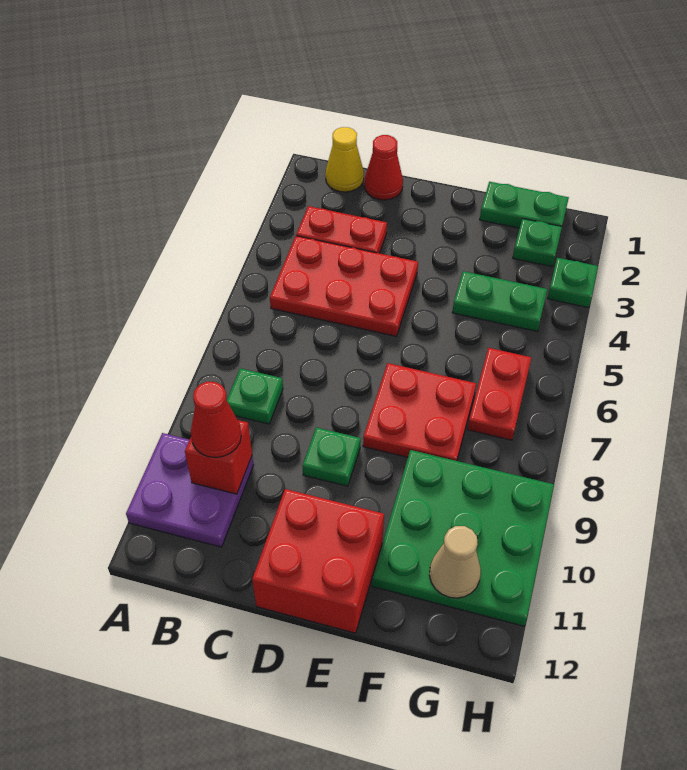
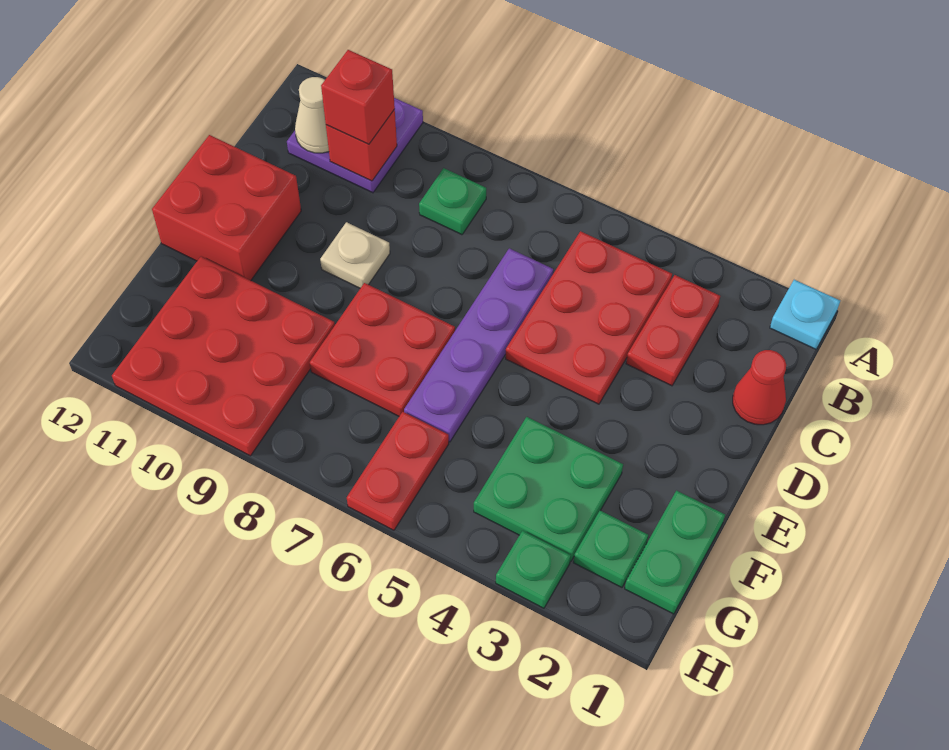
none -> cyan 1x1 plate [770,280,840,349]
yellow 1x1 cone [325,127,364,192] -> none
red 1x1 cone [191,382,241,458] -> red 1x1 brick [321,50,395,144]
none -> purple 1x4 plate [404,248,553,442]
green 1x1 plate [302,427,360,486] -> tan 1x1 plate [320,222,390,288]
green 1x2 plate [452,271,547,331] -> green 2x2 plate [474,417,623,561]
green 3x3 plate [372,450,554,626] -> red 3x3 plate [112,256,335,456]
red 1x2 plate [468,348,531,440] -> red 1x2 plate turned to [347,412,449,530]
tan 1x1 cone [430,526,481,598] -> tan 1x1 cone moved to [295,77,329,153]

